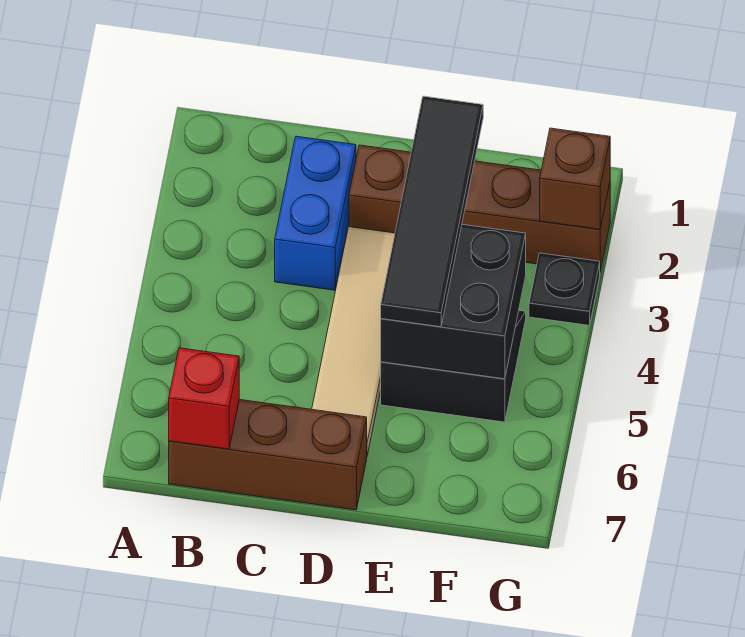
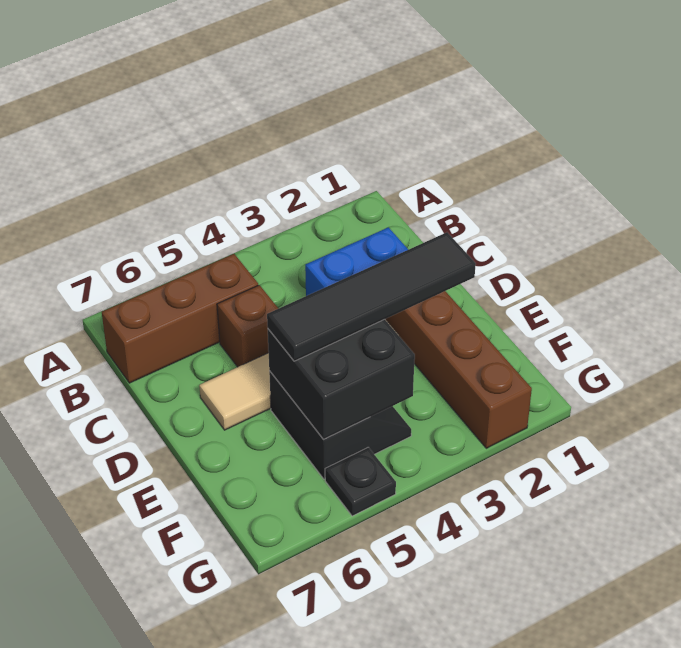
brown 1x3 brick [169,400,367,510] -> brown 1x3 brick turned to [102,254,258,383]
red 1x1 brick [169,348,239,449] -> none
brown 1x1 brick [540,128,610,229] -> brown 1x1 brick moved to [217,285,278,367]
black 1x1 plate [529,253,600,325] -> black 1x1 plate moved to [325,447,396,516]

